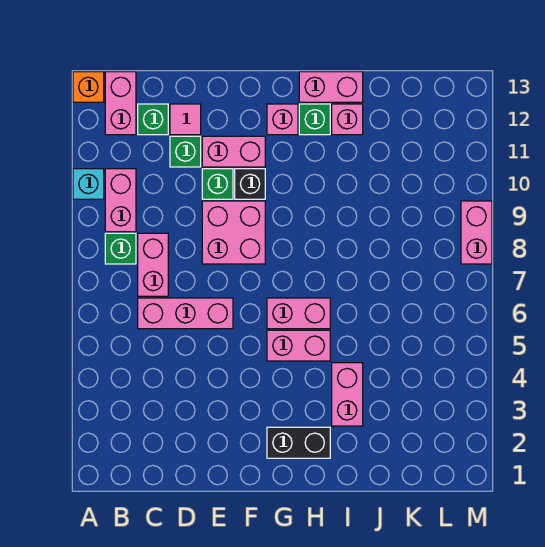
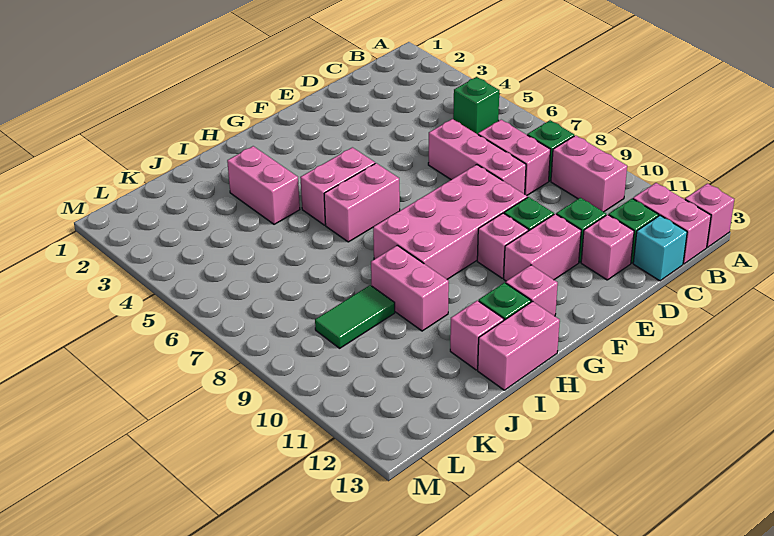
cyan 1x1 brick [73,169,104,199] -> cyan 1x1 brick moved to [633,215,687,281]
orange 1x1 brick [73,72,104,102] -> pink 1x1 brick [685,183,734,247]
none -> green 1x1 brick [453,77,499,134]
pink 1x3 brick [138,298,233,329] -> pink 1x3 brick turned to [428,119,526,194]
pink 1x1 tile [170,104,201,135] -> pink 1x1 brick [581,215,634,280]
pink 2x2 brick [202,201,265,264] -> pink 2x4 brick [373,165,527,279]
black 1x1 brick [235,169,265,199] -> pink 1x1 brick [477,213,528,278]
black 1x2 brick [267,427,330,458] -> none
none -> green 1x2 tile [315,285,395,348]
pink 1x2 brick [461,201,492,264] -> pink 1x2 brick moved to [371,245,449,331]

